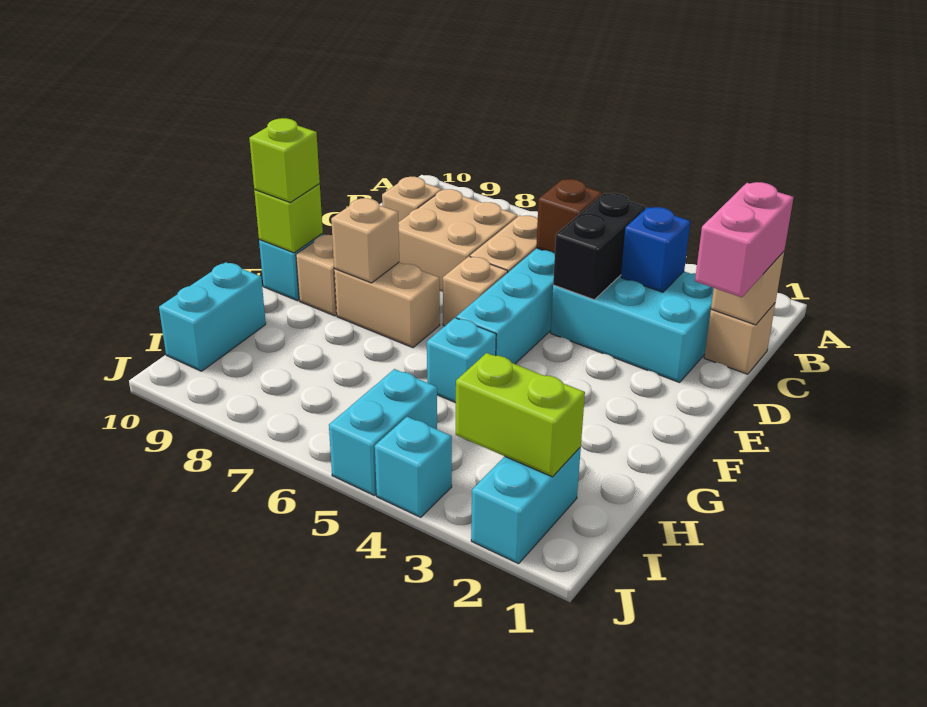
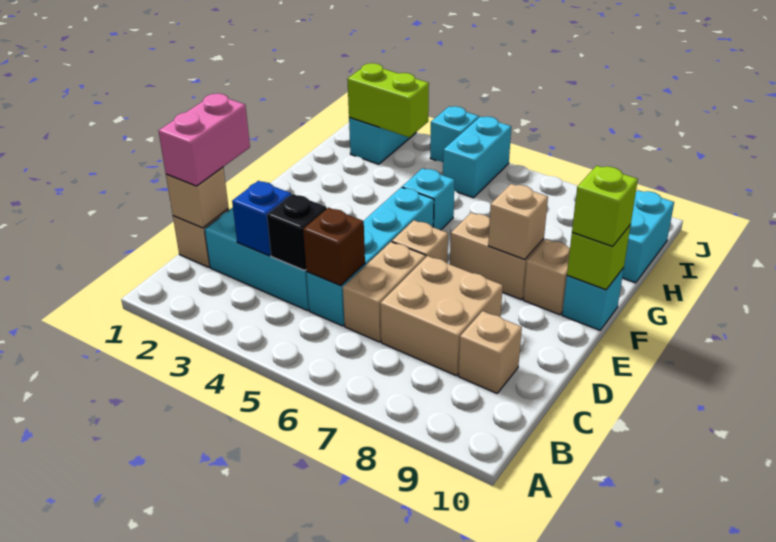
black 1x2 brick [553,193,646,300] -> black 1x1 brick [267,194,327,270]

